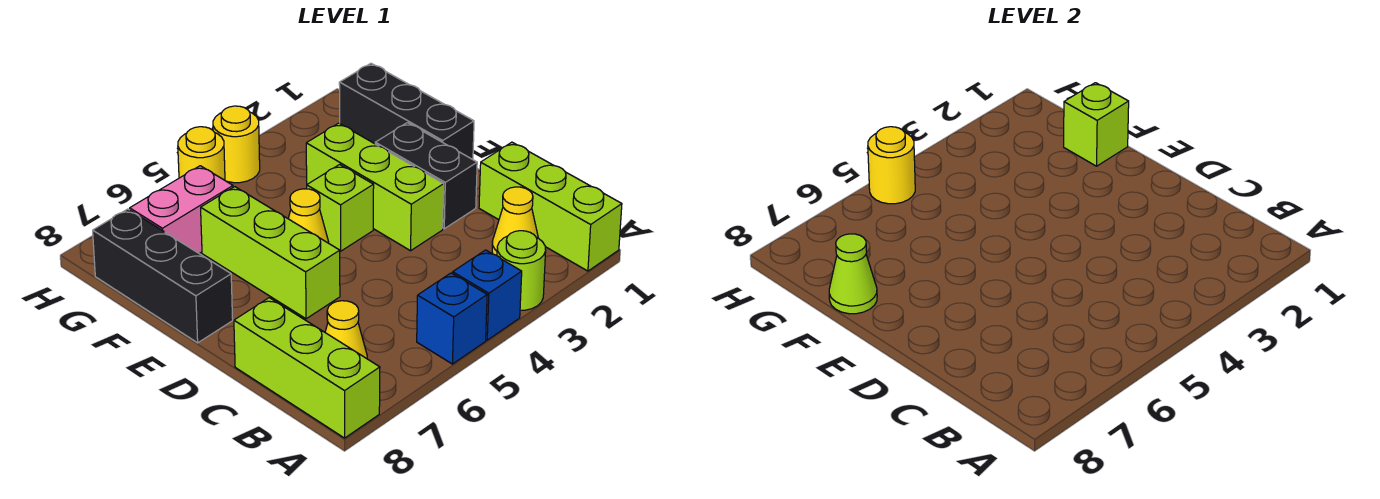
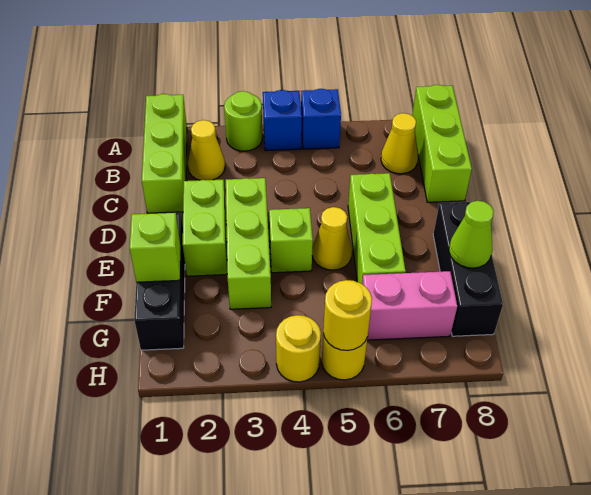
black 1x2 brick [375,123,477,229] -> lime 1x2 brick [183,180,227,276]

